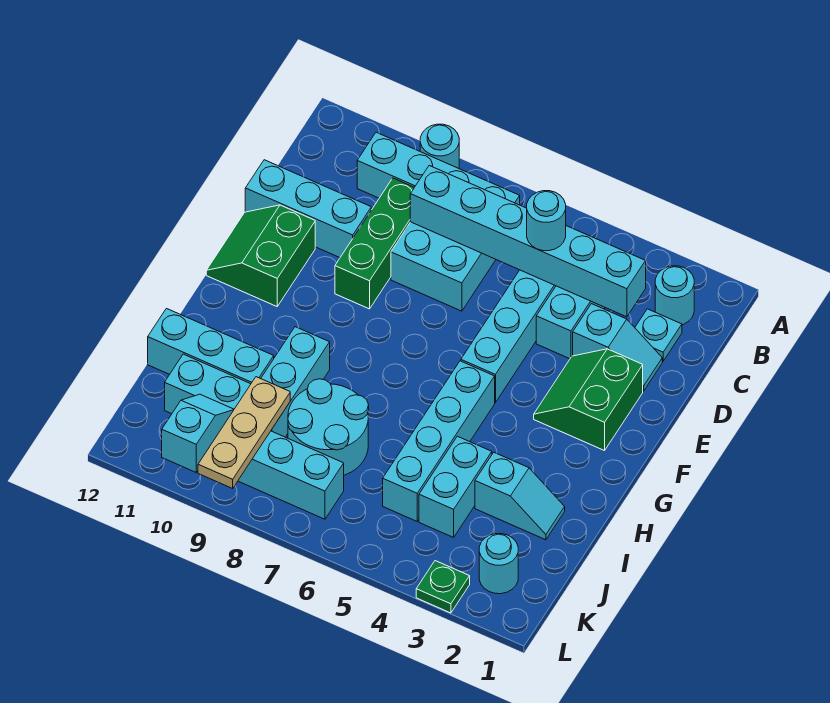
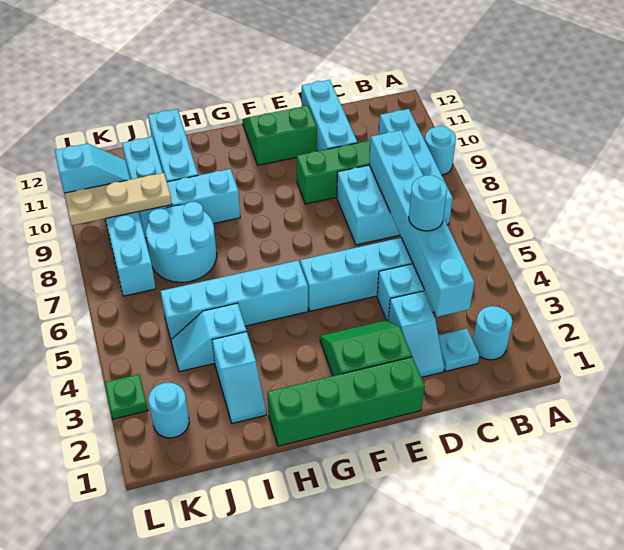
none -> green 1x4 brick [267,357,425,446]
cyan 1x2 brick [419,436,492,537] -> cyan 1x2 slope [171,303,246,372]

